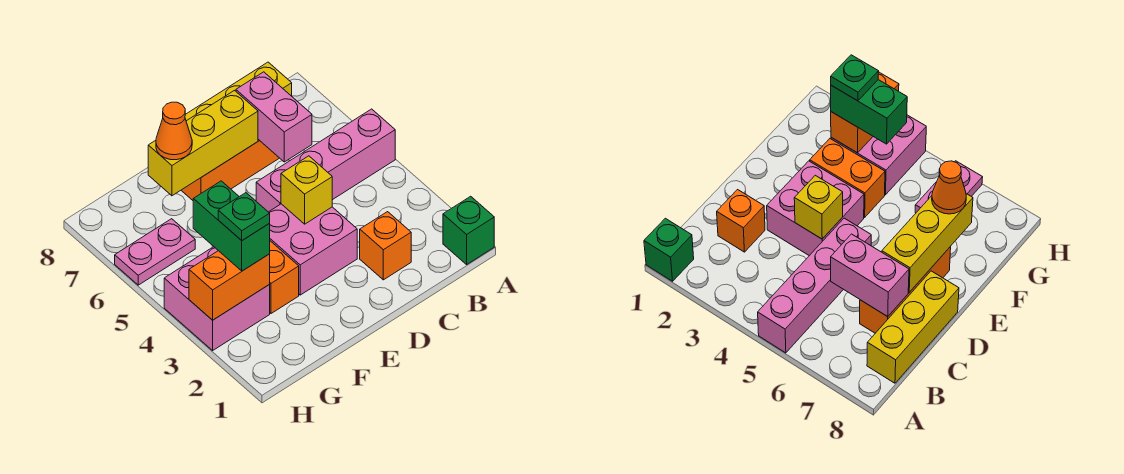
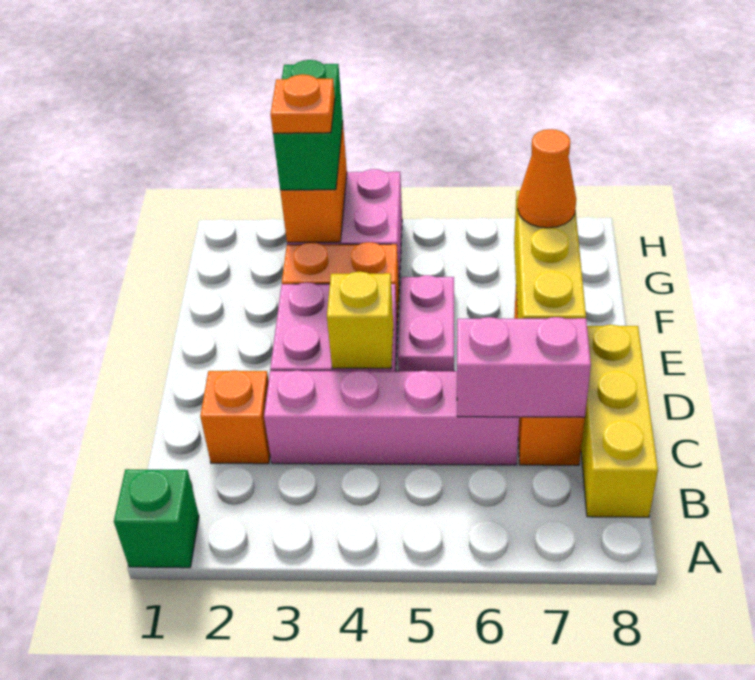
pink 1x4 brick [256,109,395,212] -> pink 1x4 brick turned to [264,370,519,465]
green 1x2 brick [193,181,270,271] -> green 1x2 brick turned to [273,60,343,190]
green 1x1 plate [218,193,270,240] -> orange 1x1 plate [271,74,335,133]
pink 1x2 plate [115,219,195,285] -> pink 1x2 plate moved to [398,275,454,371]

